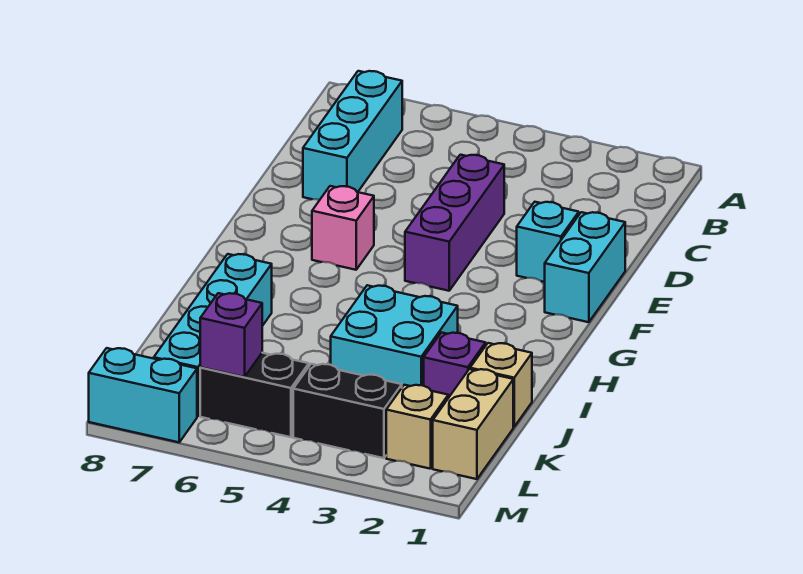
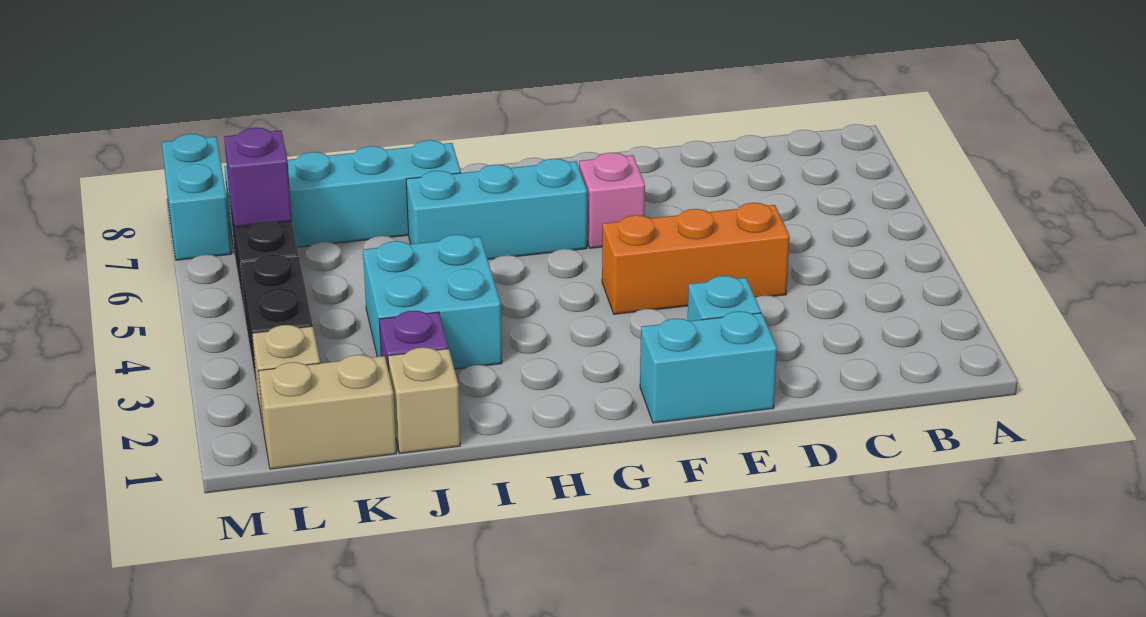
cyan 1x3 brick [303,71,402,200] -> cyan 1x3 brick moved to [406,159,587,259]
purple 1x3 brick [405,155,504,291] -> orange 1x3 brick [602,203,790,314]

